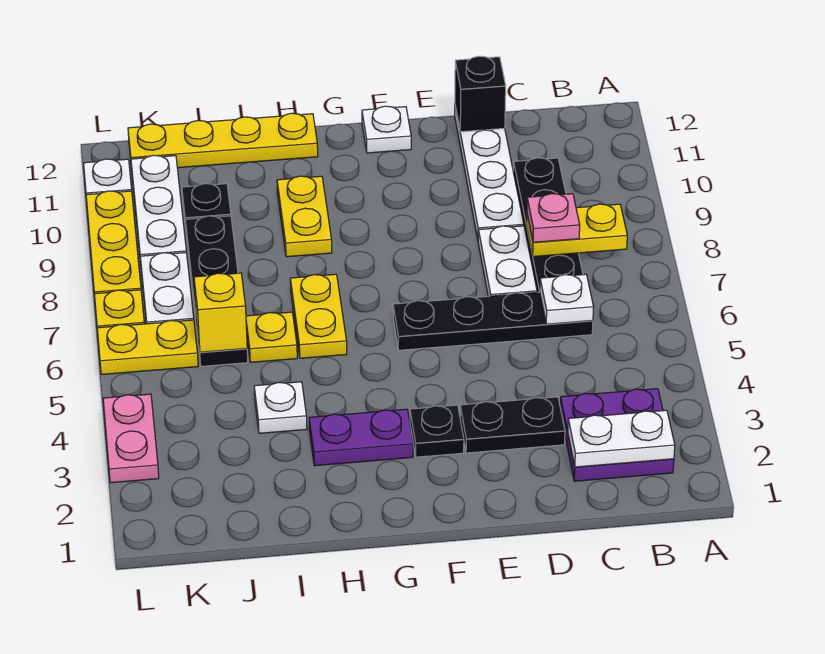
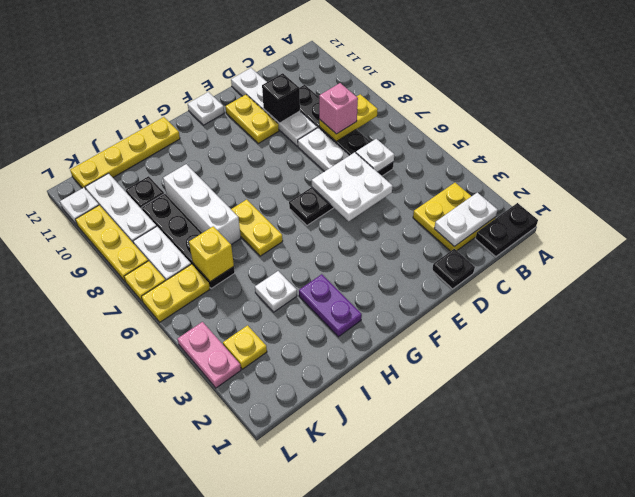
purple 2x2 plate [560,389,674,481] -> yellow 2x2 plate [413,183,496,251]
pink 1x1 plate [527,194,580,242] -> pink 1x1 brick [319,83,358,134]
black 1x2 plate [460,397,565,453] -> black 1x2 plate moved to [475,203,538,257]
none -> white 2x2 plate [312,152,392,221]
black 1x1 brick [455,56,506,132] -> black 1x1 brick moved to [262,73,300,123]
black 1x1 plate [410,405,464,457] -> black 1x1 plate moved to [432,249,475,289]
purple 1x2 plate [309,409,413,466] -> purple 1x2 plate turned to [299,274,362,337]
yellow 1x2 plate [277,176,332,257] -> yellow 1x2 plate moved to [225,95,279,143]
yellow 1x1 plate [246,312,297,362] -> yellow 1x1 plate moved to [223,325,267,369]
none -> white 1x3 brick [163,164,241,245]

